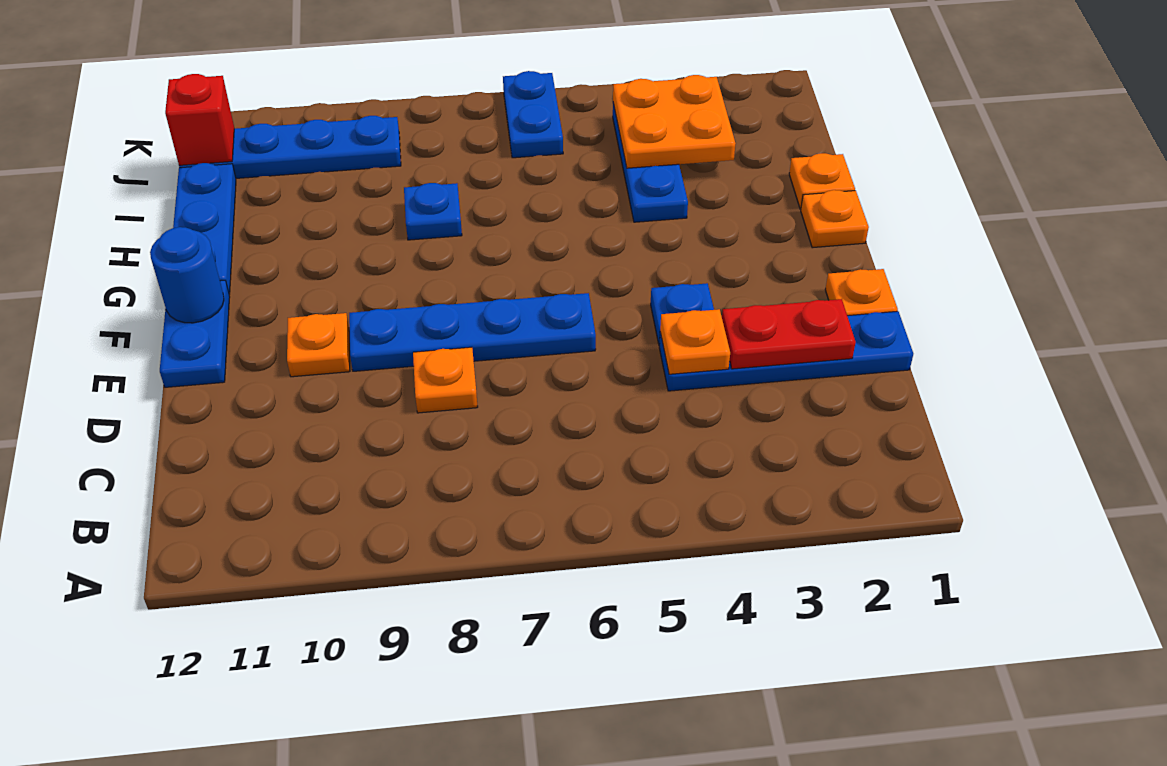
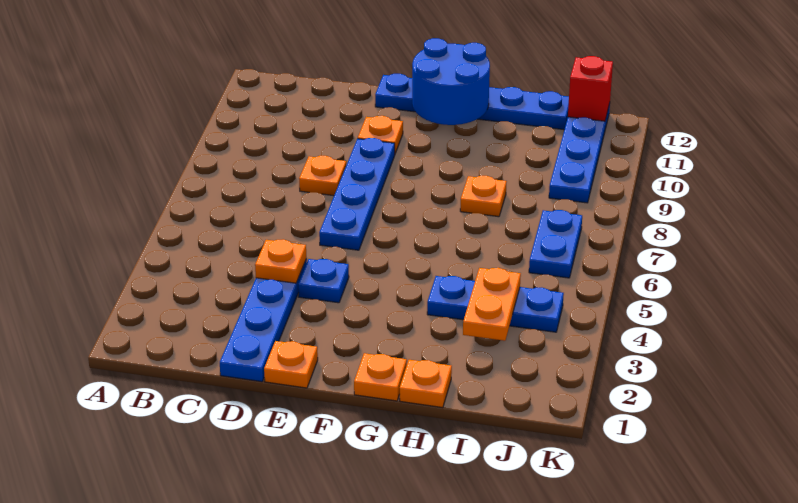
red 1x2 plate [722,299,856,369] -> none
blue 1x1 round brick [150,227,224,323] -> blue 2x2 round brick [412,38,490,125]
blue 1x1 plate [404,183,462,240] -> orange 1x1 plate [460,176,507,217]
orange 2x2 plate [613,75,736,168] -> orange 1x2 plate [463,268,521,341]
blue 1x2 plate [503,71,563,158] -> blue 1x2 plate turned to [529,210,582,278]

